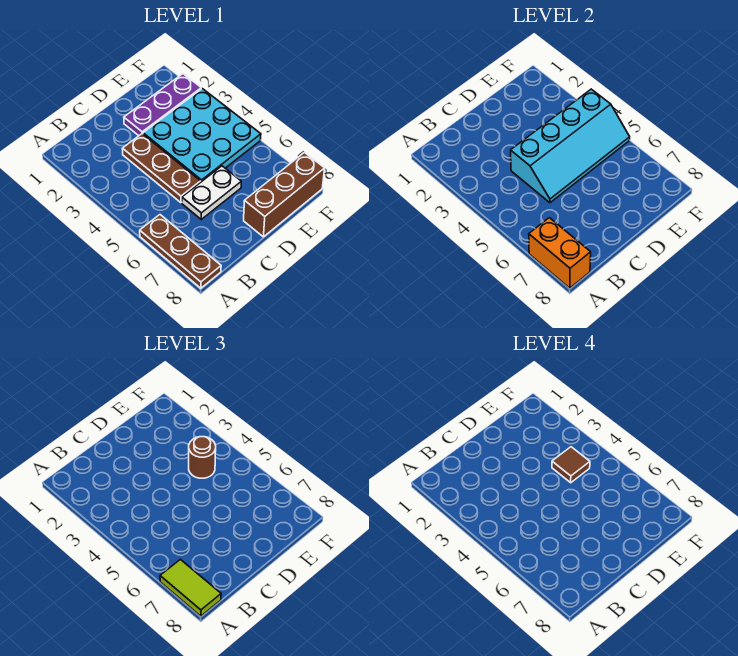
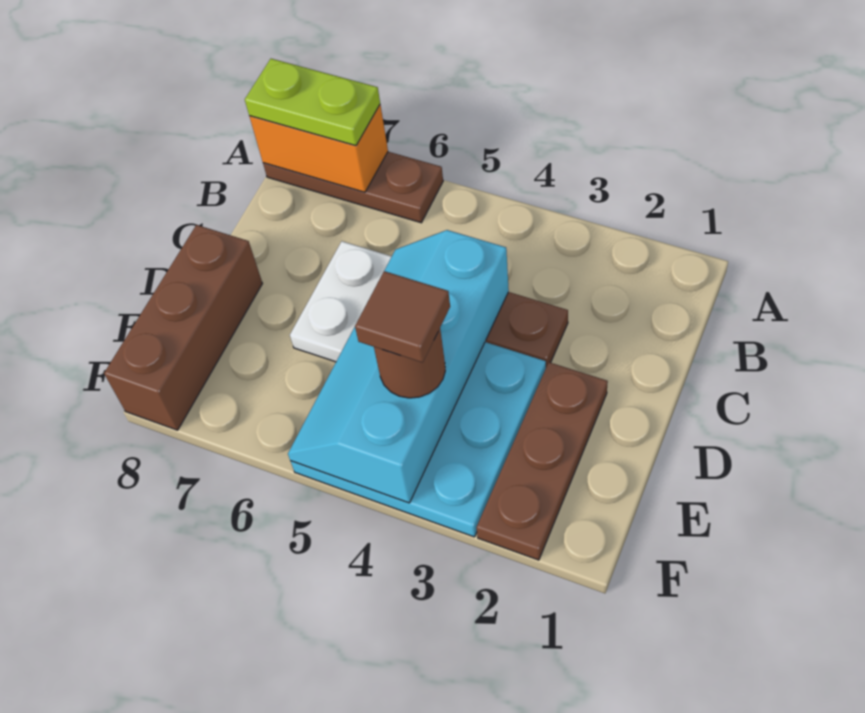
lime 1x2 tile [160,559,221,616] -> lime 1x2 plate [245,59,380,146]
purple 1x3 plate [124,74,201,136] -> brown 1x3 plate [476,362,608,560]

